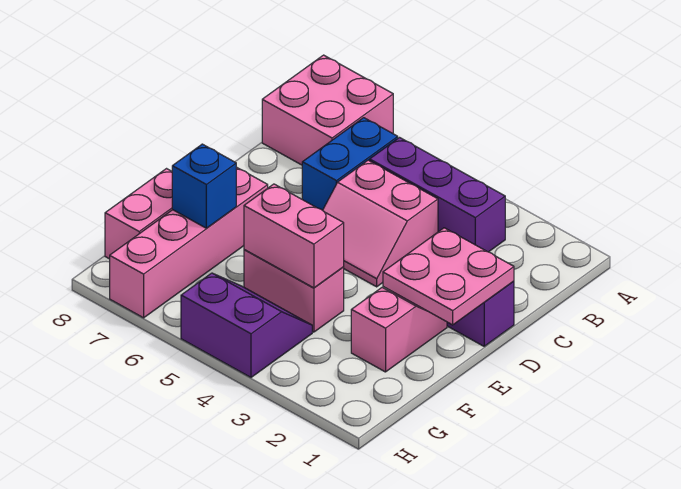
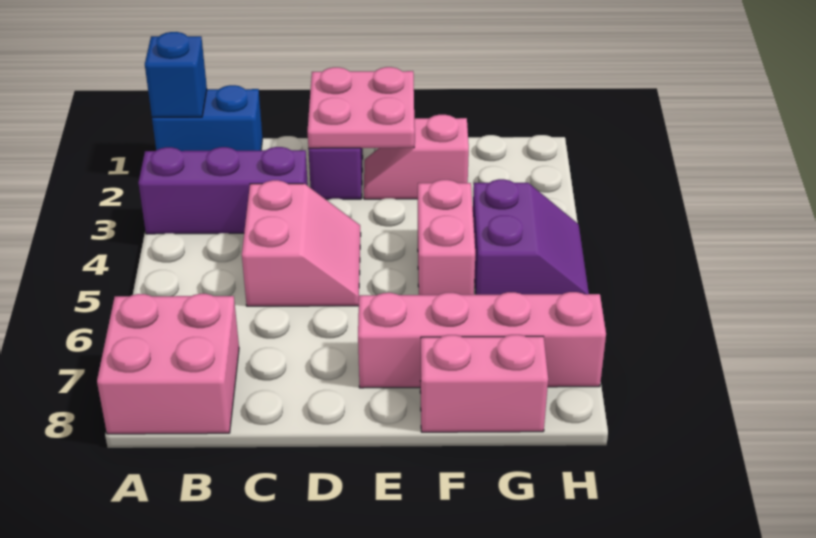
purple 1x3 brick [370,138,505,252] -> purple 1x3 brick turned to [138,147,308,234]
blue 1x2 brick [302,118,398,210] -> blue 1x2 brick moved to [152,85,262,151]
pink 1x2 brick [244,184,344,288] -> none
blue 1x1 brick [172,144,236,228] -> blue 1x1 brick moved to [145,32,207,117]
purple 2x2 slope [181,273,312,377] -> purple 2x2 slope turned to [473,179,589,295]

